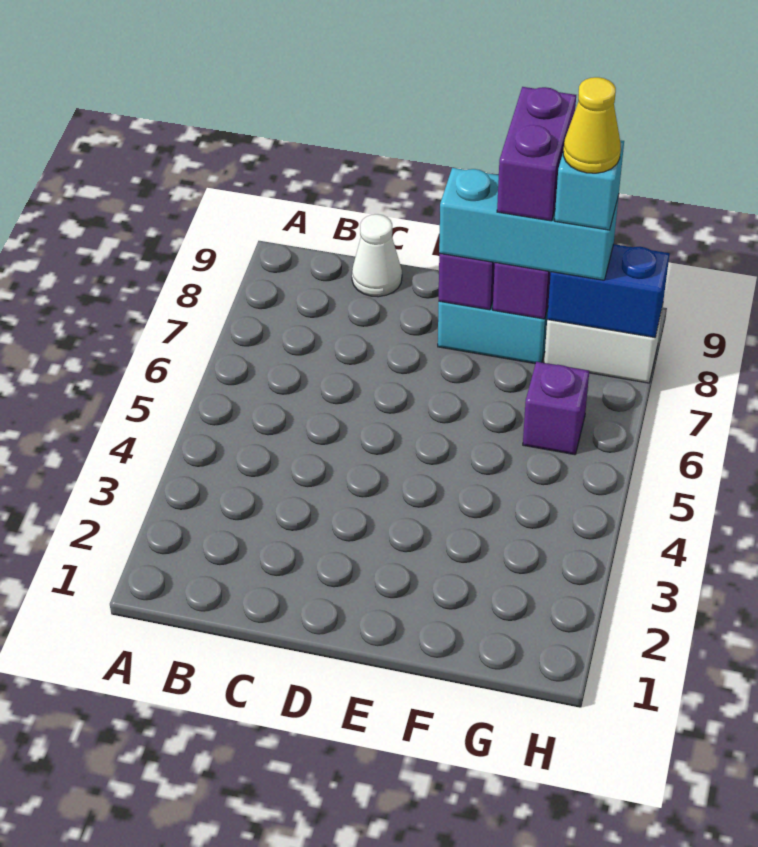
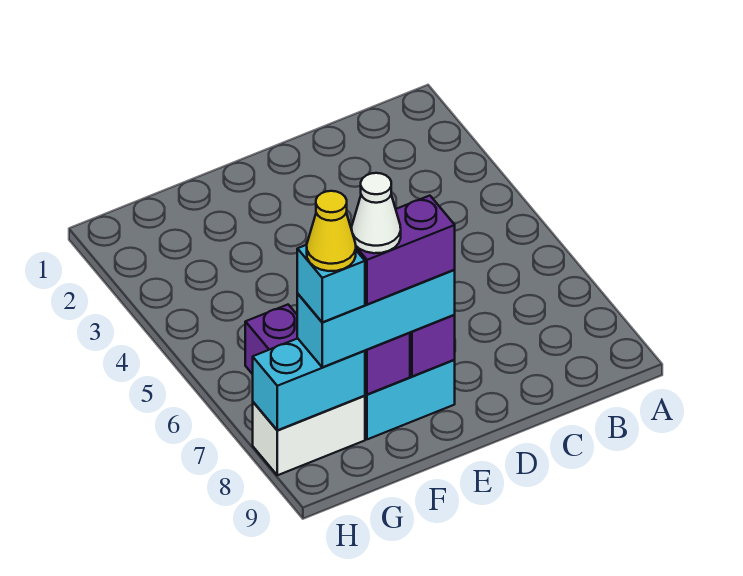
white 1x1 cone [352,214,402,297] -> white 1x1 cone moved to [351,173,401,253]
purple 1x2 brick [497,87,576,221] -> purple 1x2 brick turned to [351,196,455,304]
blue 1x2 brick [547,244,670,338] -> cyan 1x2 brick [253,338,365,430]

